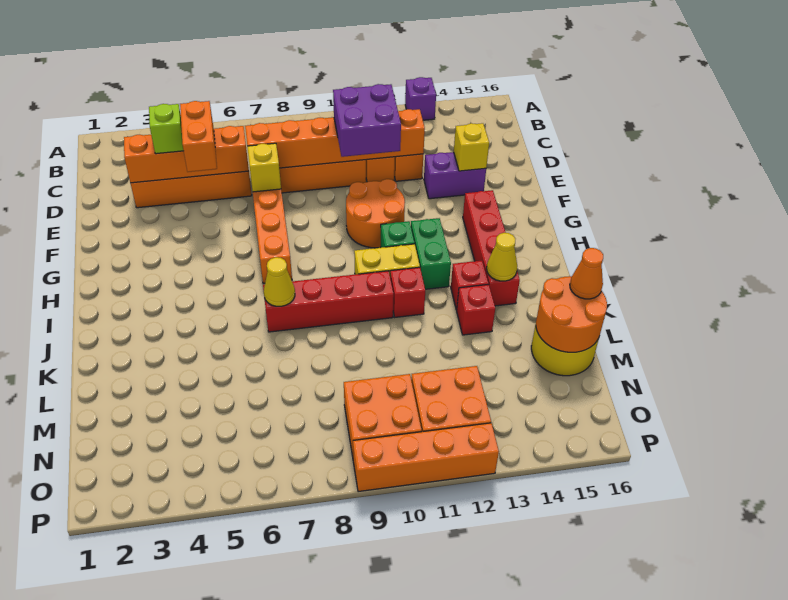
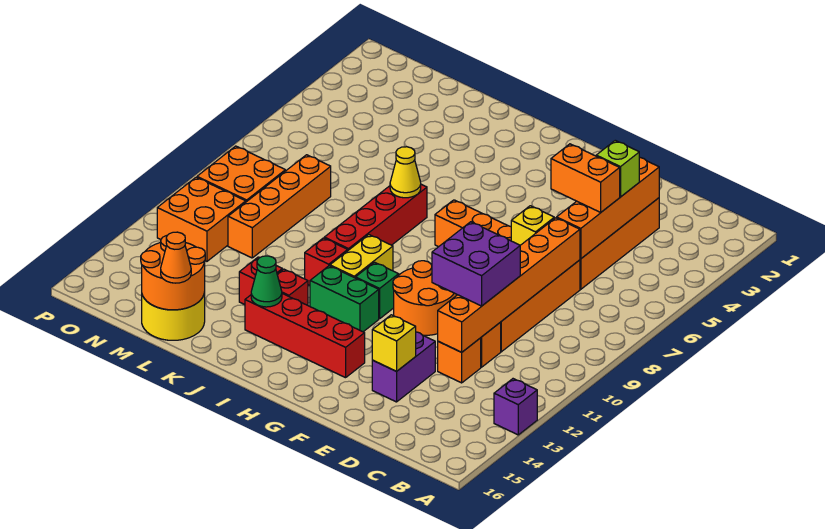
yellow 1x1 cone [487,233,517,281] -> green 1x1 cone [251,256,282,307]
orange 1x4 brick [353,423,499,492] -> orange 1x4 brick moved to [228,155,331,258]

